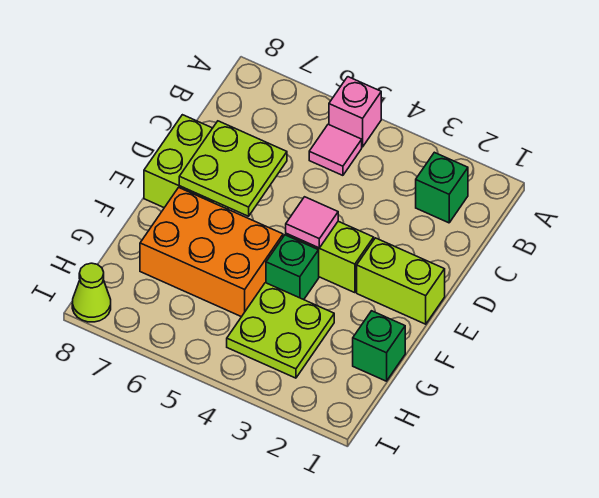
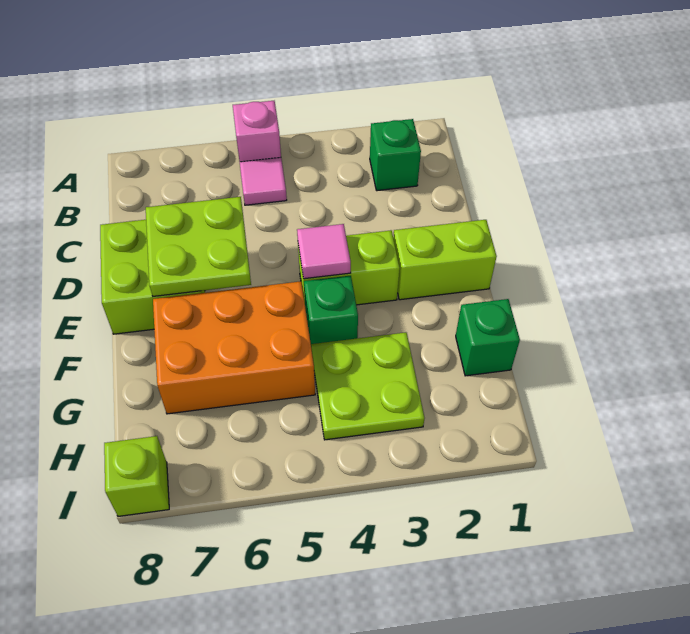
lime 1x1 cone [72,263,111,322] -> lime 1x1 brick [104,436,169,516]

